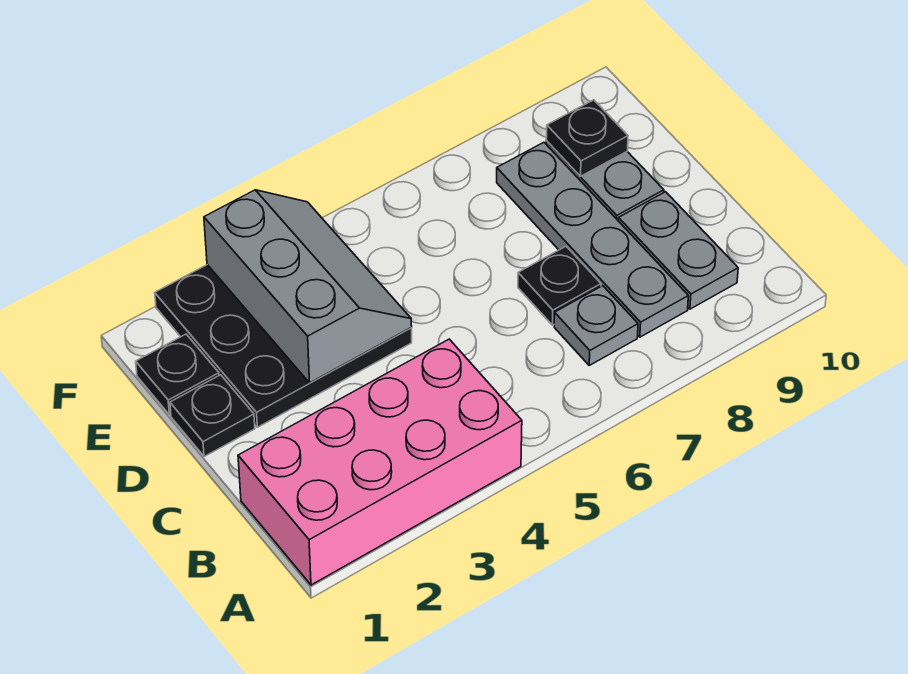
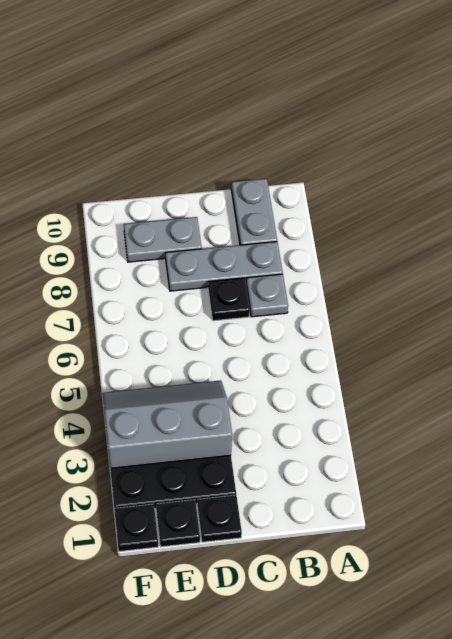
pink 2x4 brick [238,339,522,585] -> none
grey 1x4 plate [497,142,688,337] -> grey 1x3 plate [166,242,283,291]
grey 1x2 plate [618,192,738,309] -> grey 1x2 plate turned to [231,179,277,245]
black 1x1 plate [546,100,628,176] -> black 1x1 plate moved to [114,504,158,552]

